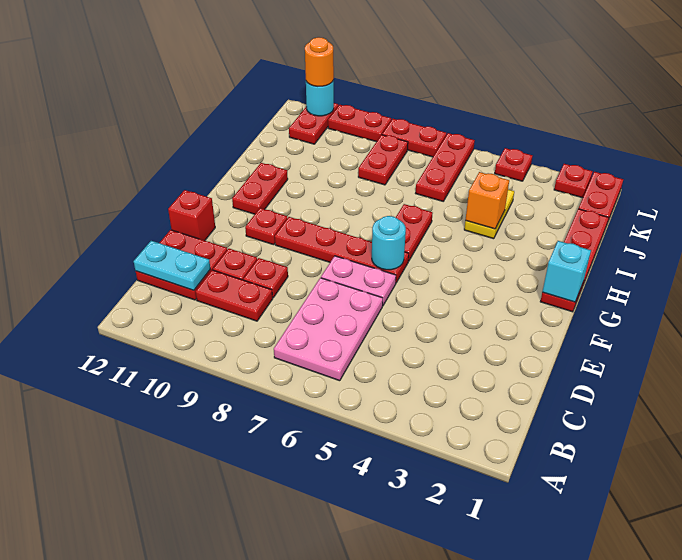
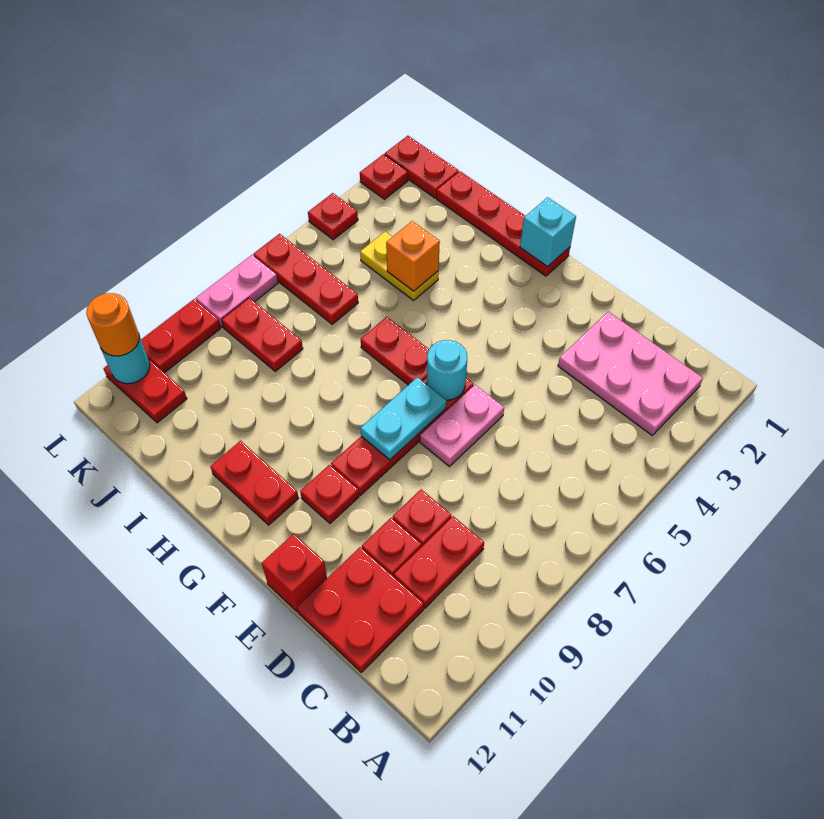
pink 2x3 plate [274,278,383,381] -> pink 2x3 plate moved to [558,312,703,435]
cyan 1x2 plate [134,241,210,290] -> cyan 1x2 plate moved to [360,377,446,460]
red 1x2 plate [382,119,446,157] -> pink 1x2 plate [196,255,278,327]

